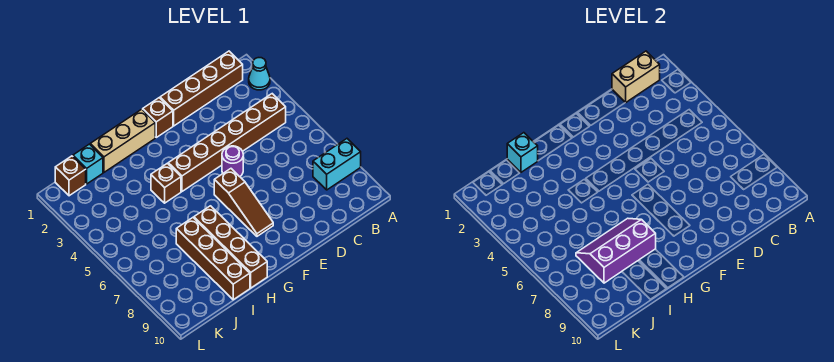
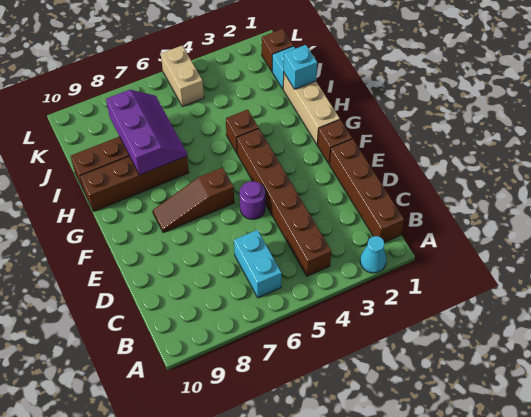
cyan 1x2 brick [313,139,361,190] -> cyan 1x2 brick moved to [234,230,282,298]
tan 1x2 brick [612,51,660,103] -> tan 1x2 brick moved to [161,46,204,106]

